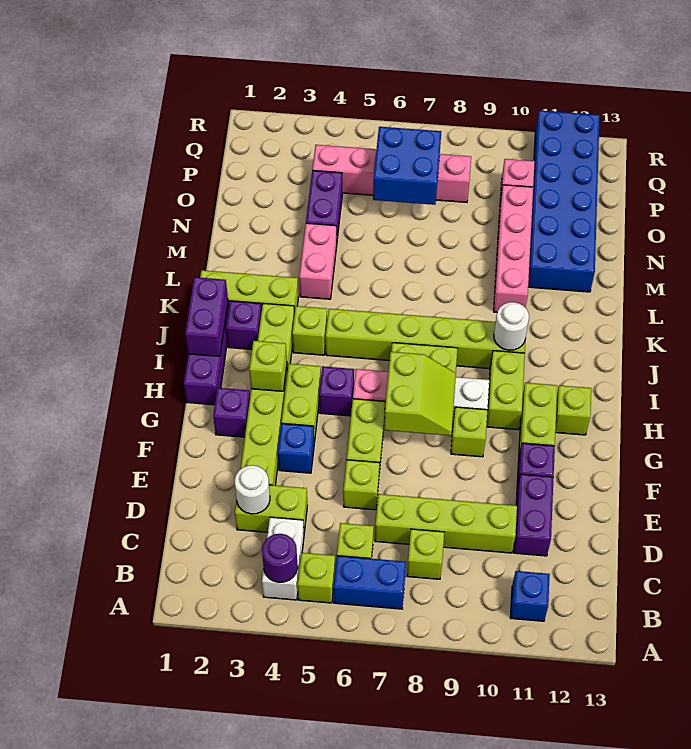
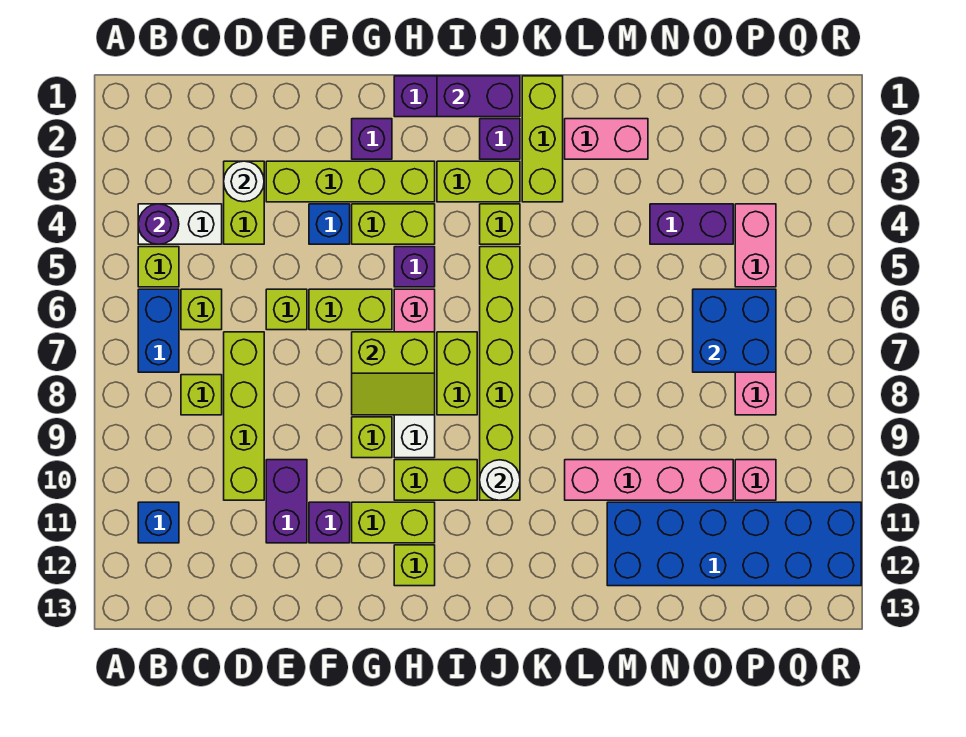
purple 1x2 brick [514,474,554,556] -> purple 1x2 brick turned to [266,460,307,543]
lime 1x1 brick [249,341,287,391] -> none
pink 1x2 brick [299,223,337,299] -> pink 1x2 brick moved to [565,119,648,159]

